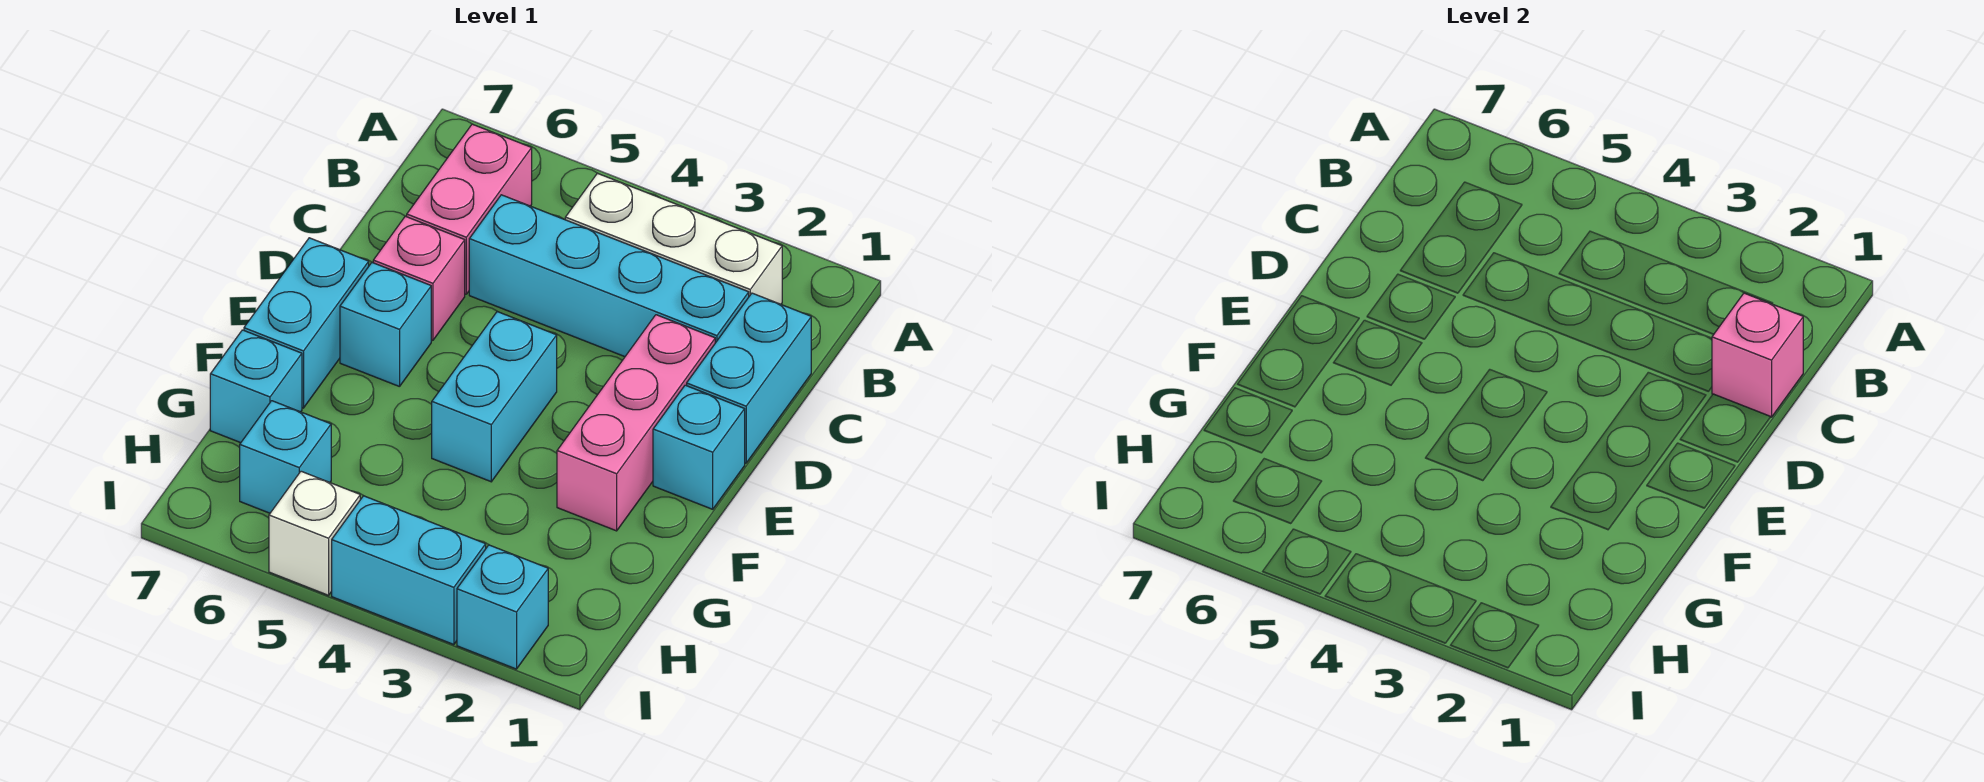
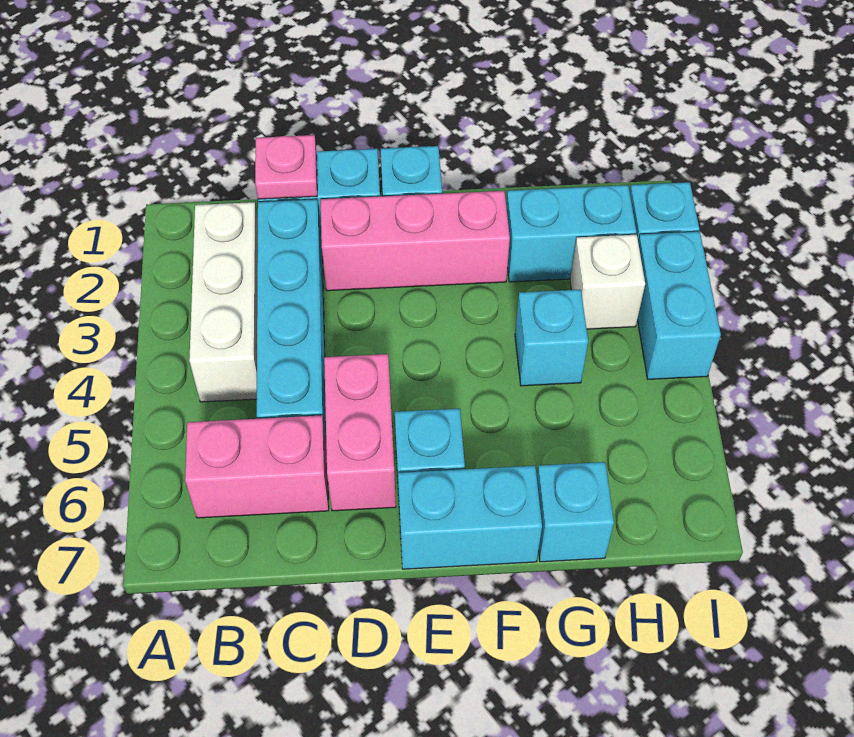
pink 1x1 brick [1712,293,1803,417] -> pink 1x1 plate [255,135,317,199]
pink 1x1 brick [373,216,465,340] -> pink 1x2 brick [324,354,396,511]
cyan 1x2 brick [432,312,557,482] -> cyan 1x2 brick moved to [506,185,636,282]
cyan 1x1 brick [240,401,331,513] -> cyan 1x1 brick moved to [515,290,588,386]
white 1x1 brick [269,471,360,595] -> white 1x1 brick moved to [570,235,645,329]

